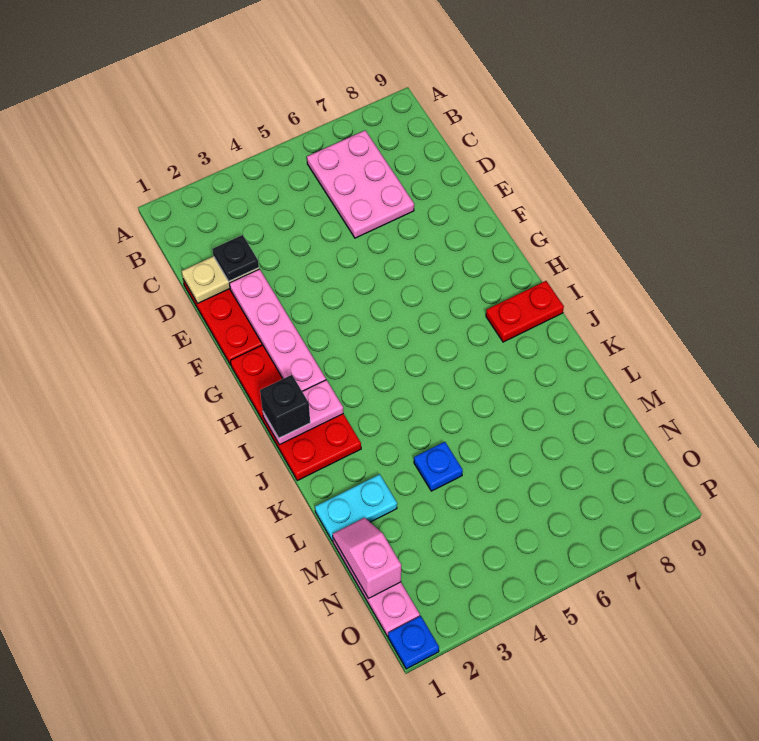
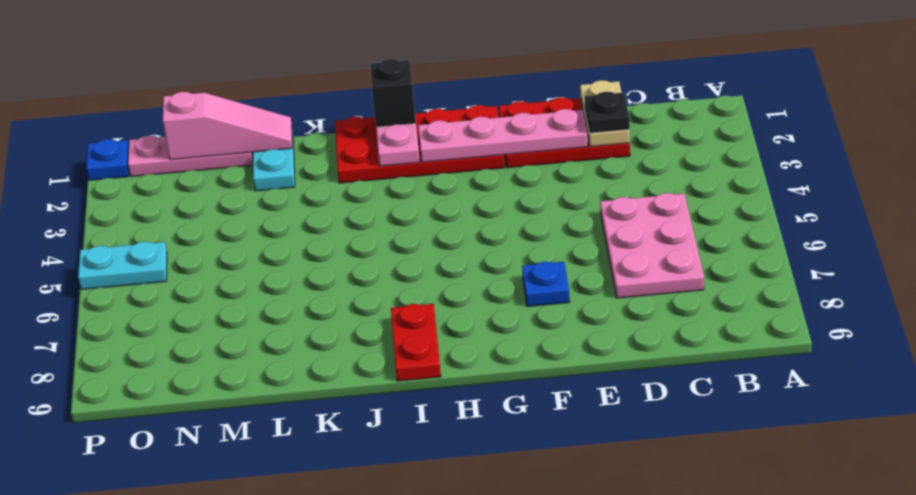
pink 2x3 plate [307,130,414,238] -> pink 2x3 plate turned to [600,193,704,298]
blue 1x1 plate [414,442,463,491] -> blue 1x1 plate moved to [522,262,570,307]
pink 1x2 slope [333,518,401,598] -> pink 1x3 slope [163,92,292,160]
none -> cyan 1x2 plate [78,242,167,290]

